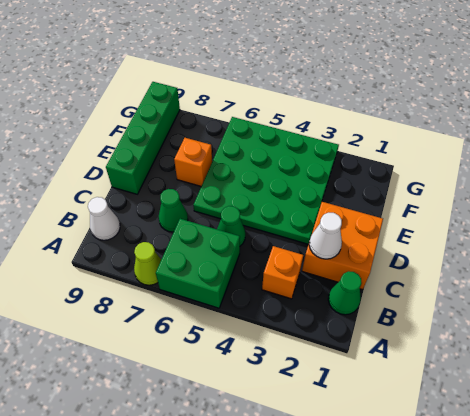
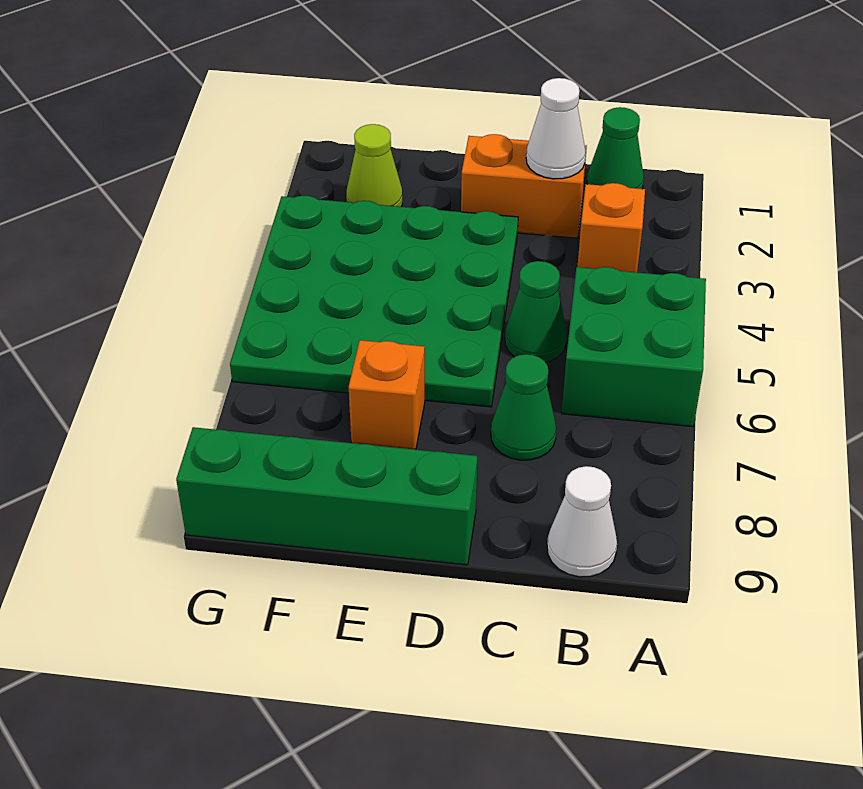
lime 1x1 cone [134,242,161,285] -> lime 1x1 cone moved to [346,124,402,207]
orange 2x2 brick [302,202,383,290] -> orange 1x2 brick [461,134,587,238]

